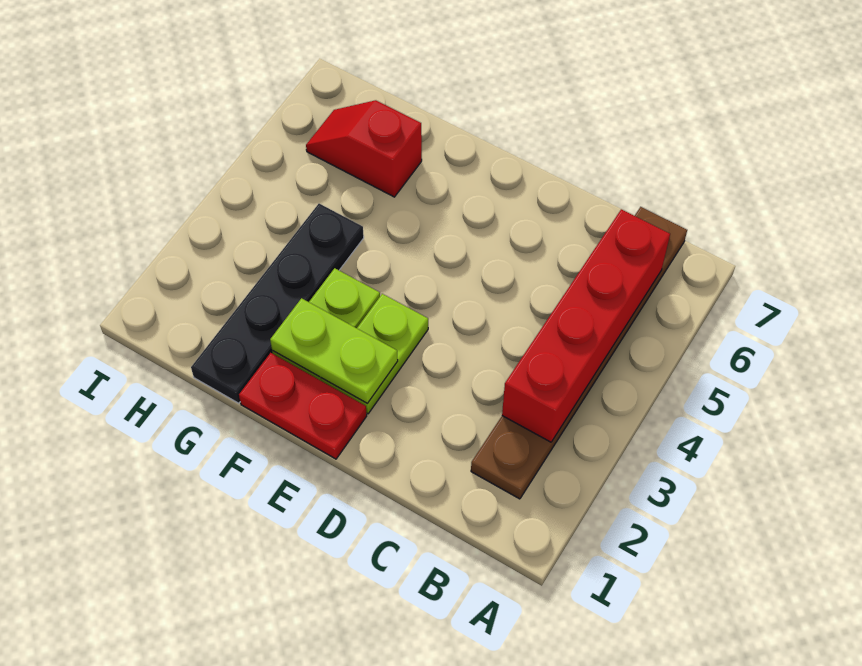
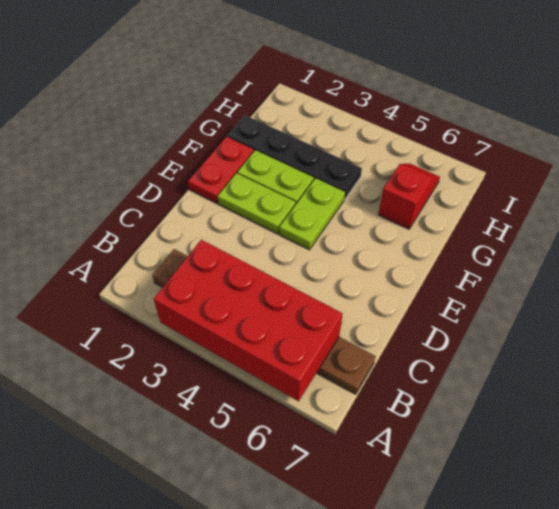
red 1x4 brick [502,209,670,442] -> red 2x4 brick [154,240,343,401]
lime 1x2 plate [270,298,398,403] -> lime 1x2 plate moved to [279,178,345,250]

